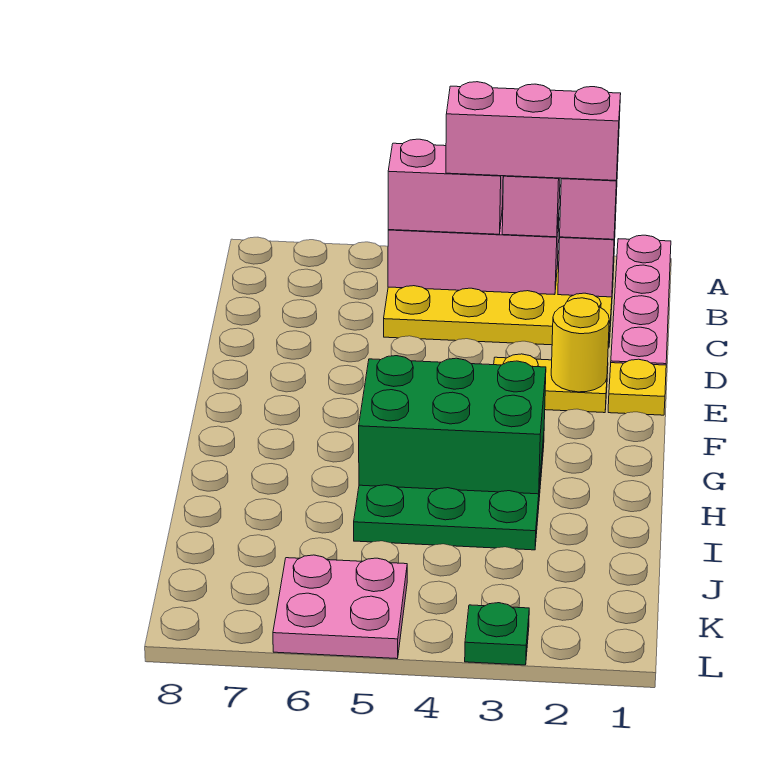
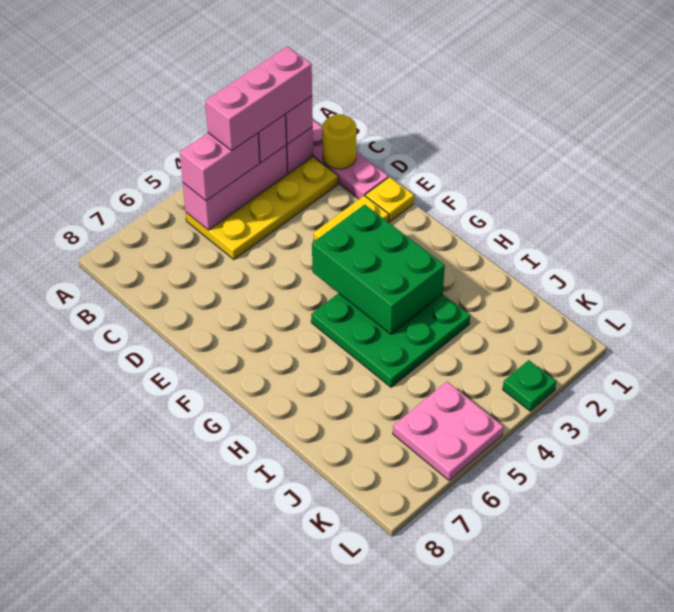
yellow 1x1 round brick [551,298,609,392] -> yellow 1x1 round brick moved to [322,114,356,169]
green 2x3 brick [359,356,546,494] -> green 2x3 brick turned to [312,205,445,334]

